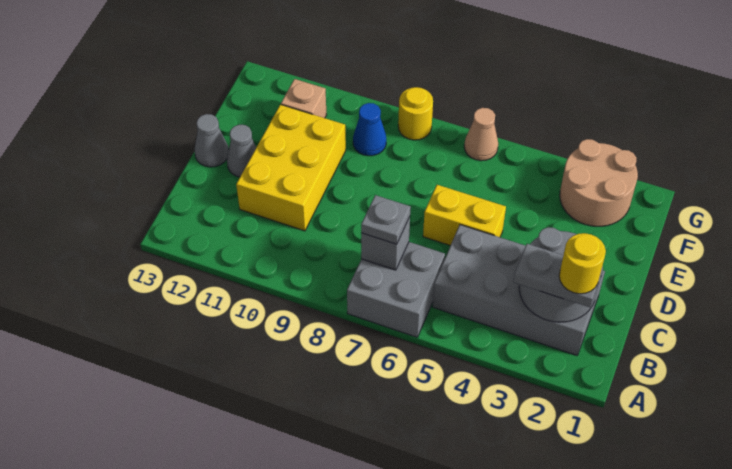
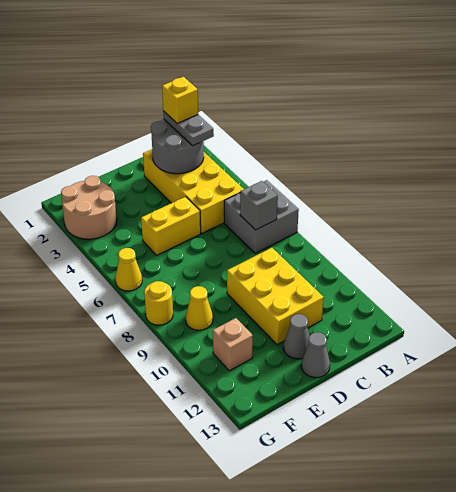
grey 2x4 brick [433,225,605,355] -> yellow 2x4 brick [143,149,244,233]
yellow 1x1 round brick [559,233,606,294] -> yellow 1x1 brick [162,77,198,124]
grey 1x1 plate [361,195,411,244] -> none
yellow 2x3 brick [236,105,346,231] -> yellow 2x3 brick turned to [227,248,324,345]
yellow 1x2 brick [423,185,506,246] -> yellow 1x2 brick turned to [141,197,201,255]
blue 1x1 cone [353,103,386,156] -> yellow 1x1 cone [185,286,213,330]
tan 1x1 cone [464,108,498,161] -> yellow 1x1 cone [115,248,142,291]

